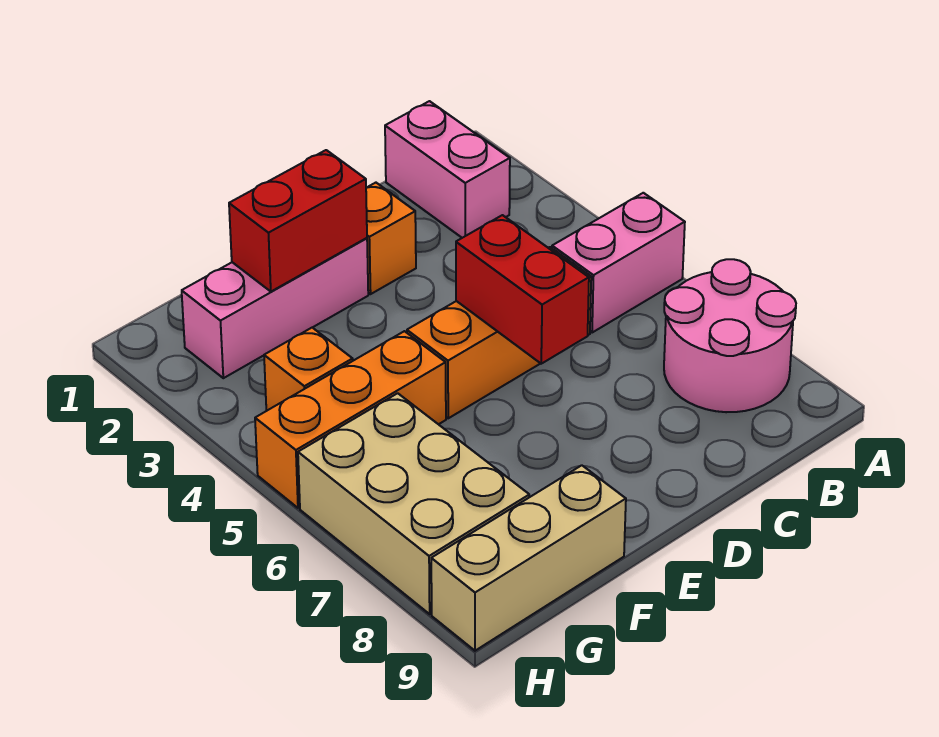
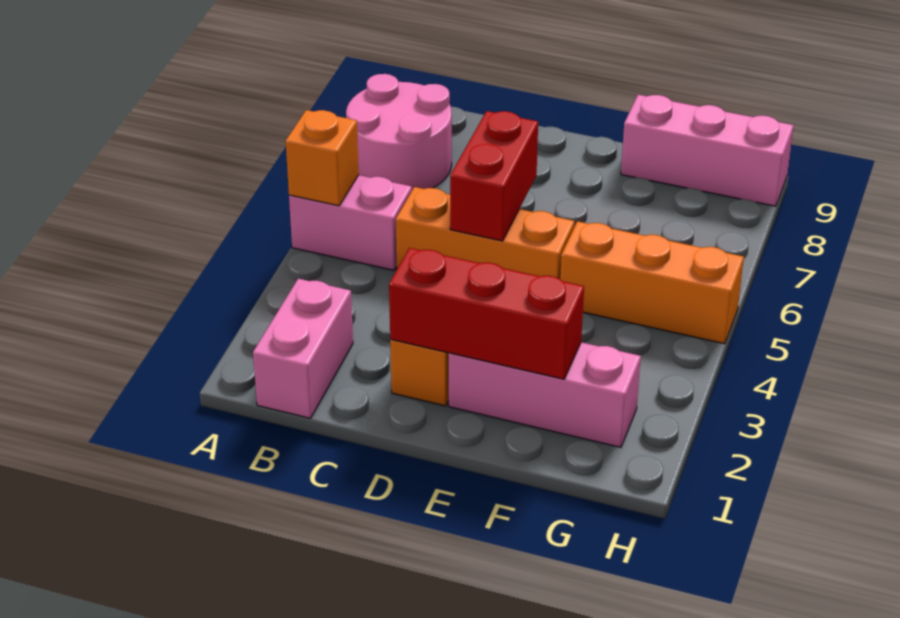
red 1x2 brick [229,150,367,291] -> red 1x3 brick [389,248,584,379]
tan 1x3 brick [431,465,626,651] -> pink 1x3 brick [621,95,794,206]
orange 1x1 brick [264,328,353,411] -> orange 1x1 brick moved to [286,110,359,206]
tan 2x3 brick [298,393,529,614] -> none

